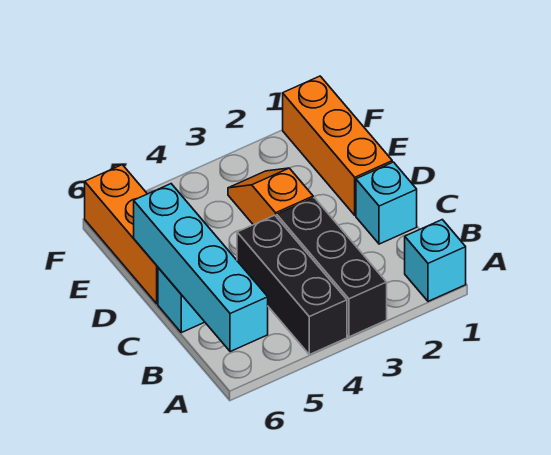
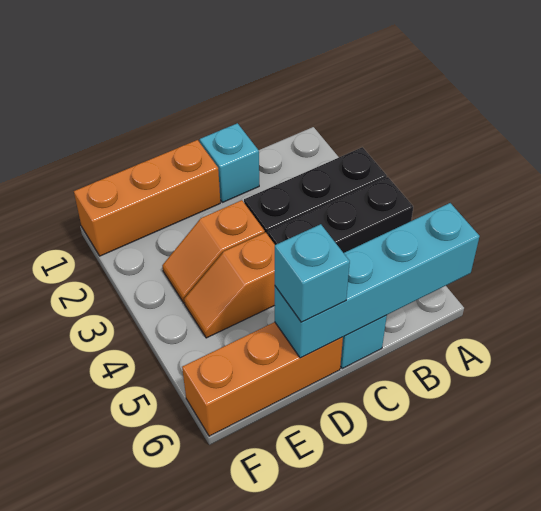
cyan 1x1 brick [405,220,466,301] -> cyan 1x1 brick moved to [275,224,350,322]
none -> orange 1x2 slope [184,232,275,338]

